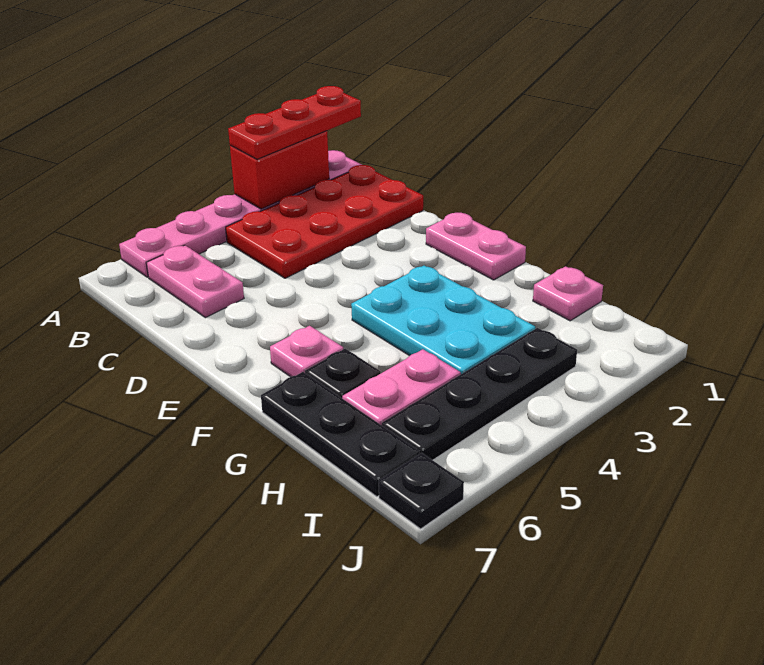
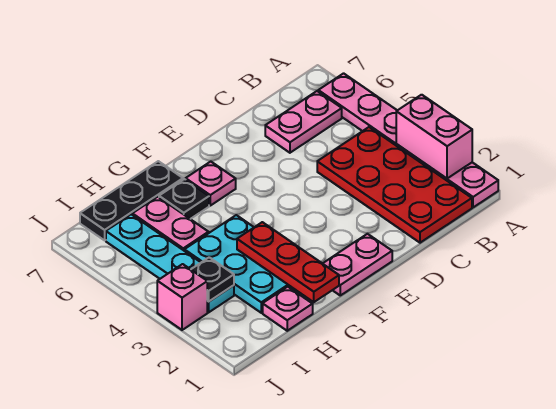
red 1x3 plate [228,86,361,159] -> red 1x3 plate moved to [237,222,339,302]
red 1x2 brick [230,131,329,209] -> pink 1x2 brick [396,95,472,179]
cyan 2x3 plate [351,266,535,374] -> cyan 2x3 plate turned to [184,215,295,313]
black 1x4 plate [382,328,577,460] -> cyan 1x4 plate [106,214,234,312]
none -> pink 1x1 brick [157,264,207,330]
black 1x1 plate [379,453,464,529] -> black 1x1 plate moved to [191,257,234,302]

